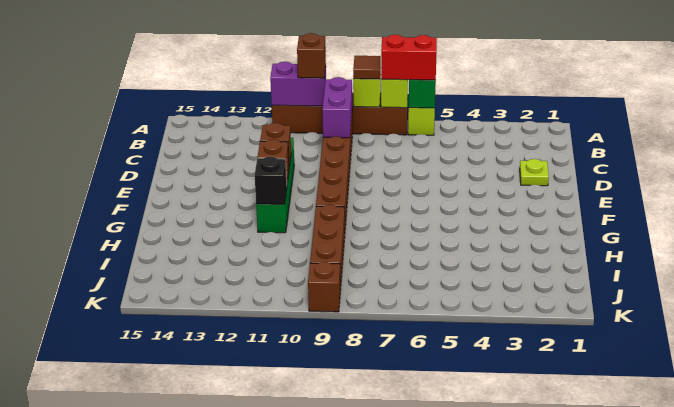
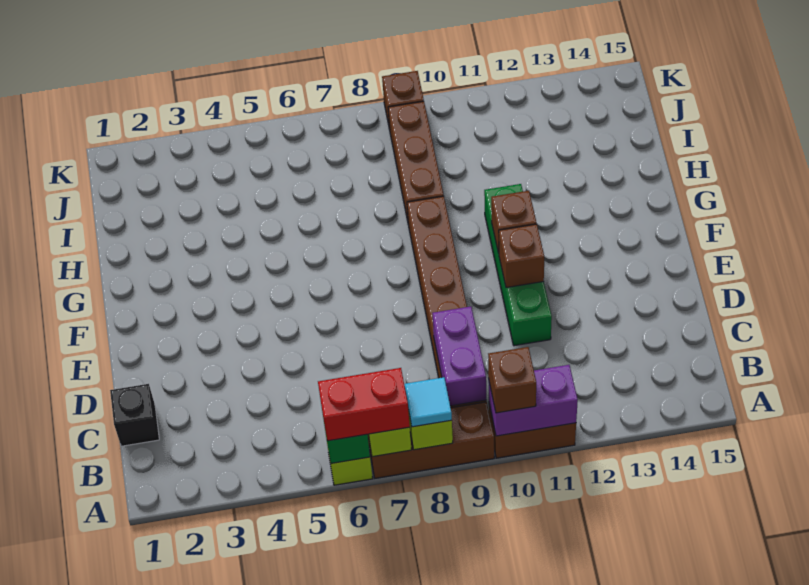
brown 1x1 tile [353,56,381,79] -> cyan 1x1 tile [404,377,452,427]
lime 1x1 plate [520,159,549,186] -> none
black 1x1 brick [255,156,287,204] -> black 1x1 brick moved to [110,384,159,446]

